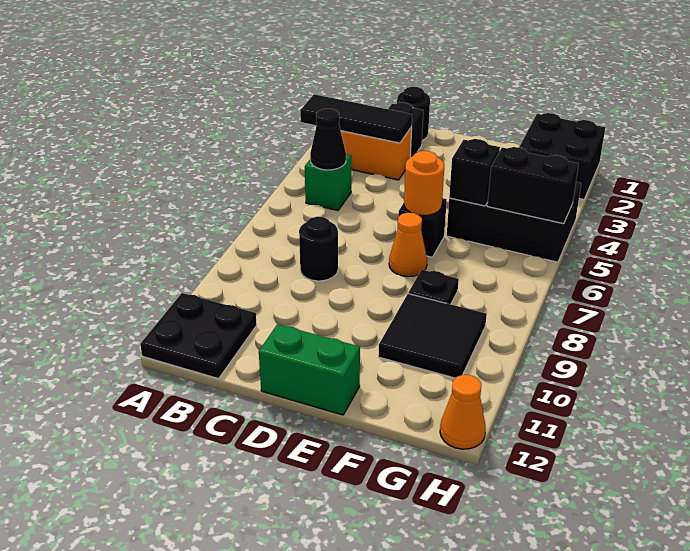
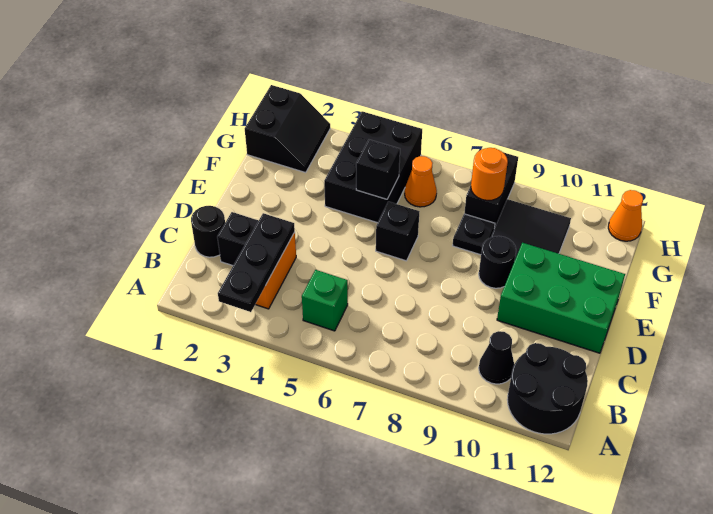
black 1x3 tile [300,94,412,143] -> black 1x3 plate [218,213,295,312]
black 2x2 plate [140,293,257,379] -> black 2x2 round brick [507,343,588,434]
black 1x1 cone [310,109,346,170] -> black 1x1 cone moved to [479,331,514,384]
black 1x1 round brick [299,217,338,281] -> black 1x1 round brick moved to [479,236,516,288]
green 1x2 brick [259,324,360,415] -> green 2x3 brick [497,243,625,353]
orange 1x1 round brick [404,151,444,216] -> orange 1x1 round brick moved to [471,148,508,201]
orange 1x1 cone [389,213,427,277] -> orange 1x1 cone moved to [405,156,437,207]
black 2x2 brick [519,113,605,199] -> black 2x2 slope [245,85,330,173]
black 1x2 brick [487,147,579,224] -> black 1x2 brick moved to [464,153,518,226]

